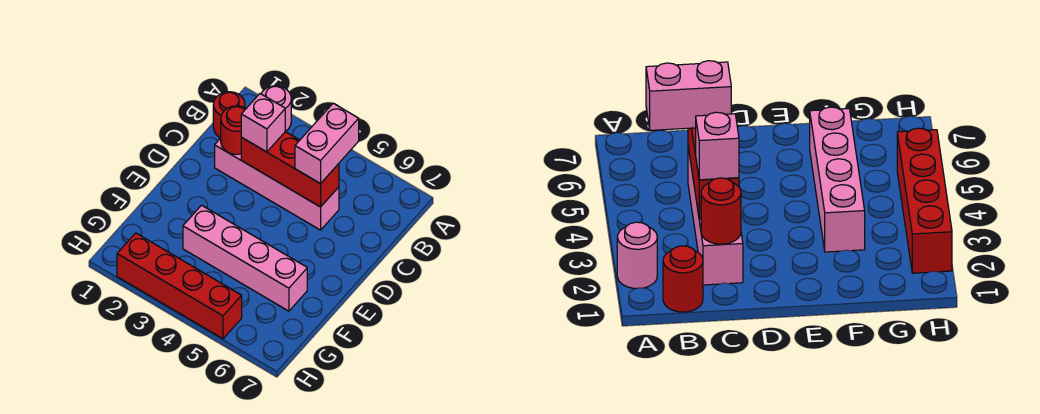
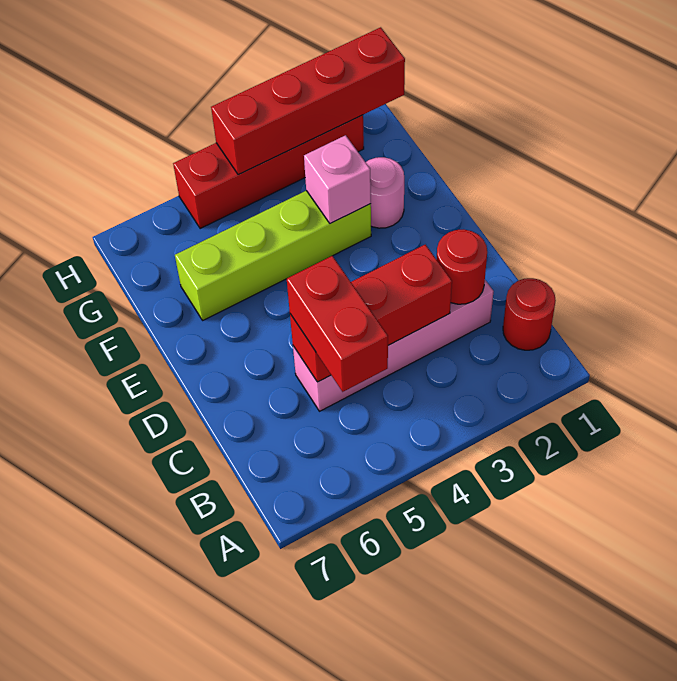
pink 1x1 round brick [261,86,291,131] -> pink 1x1 round brick moved to [366,157,404,228]
pink 1x2 brick [295,103,359,184] -> red 1x2 brick [287,256,388,392]
pink 1x1 brick [241,94,285,152] -> pink 1x1 brick moved to [304,135,371,224]
pink 1x4 brick [183,205,307,311] -> lime 1x4 brick [175,191,371,320]
none -> red 1x4 brick [211,27,405,175]

